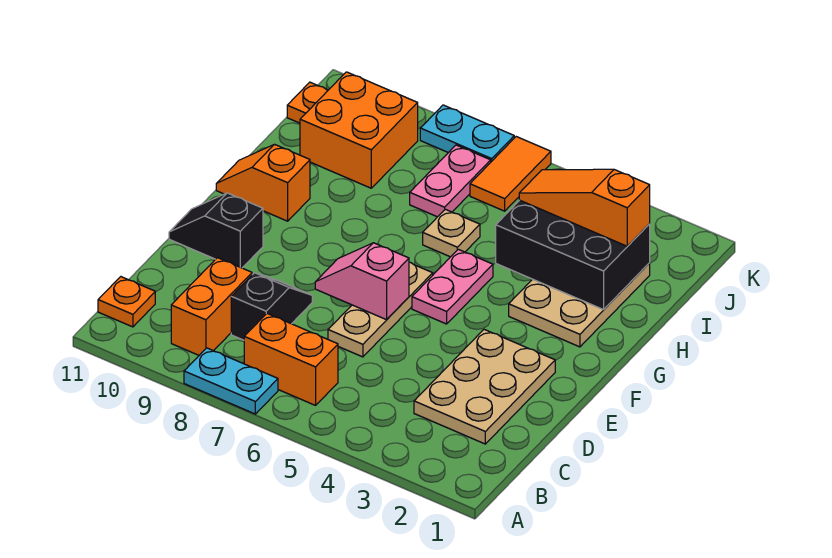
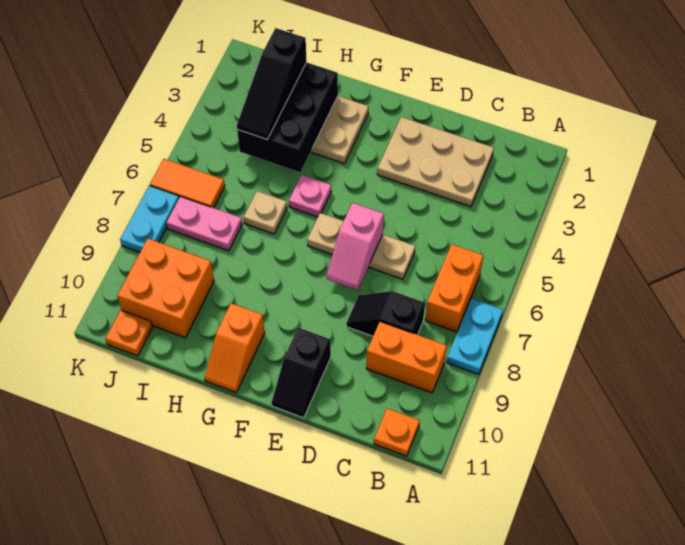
pink 1x2 plate [412,249,493,324] -> pink 1x1 plate [289,175,331,217]
orange 1x3 slope [519,169,650,246] -> black 1x3 slope [237,28,307,139]

